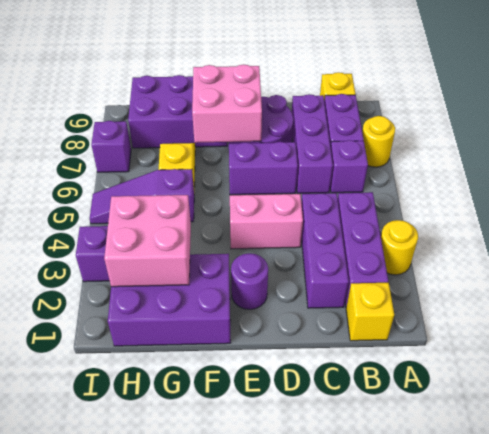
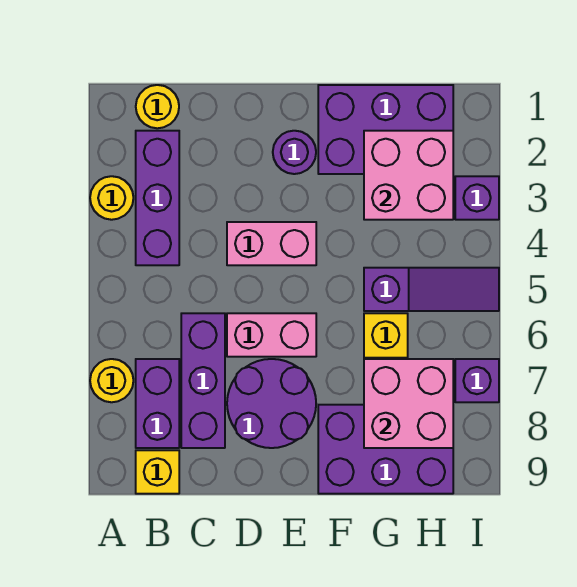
yellow 1x1 brick [346,283,394,341] -> yellow 1x1 round brick [136,85,179,128]
purple 1x1 brick [330,140,368,193] -> none
purple 1x3 brick [301,193,349,308] -> none
purple 1x2 brick [229,142,298,195] -> pink 1x2 brick [227,313,316,357]
pink 2x2 brick [192,65,262,143] -> pink 2x2 brick moved to [364,359,453,448]

